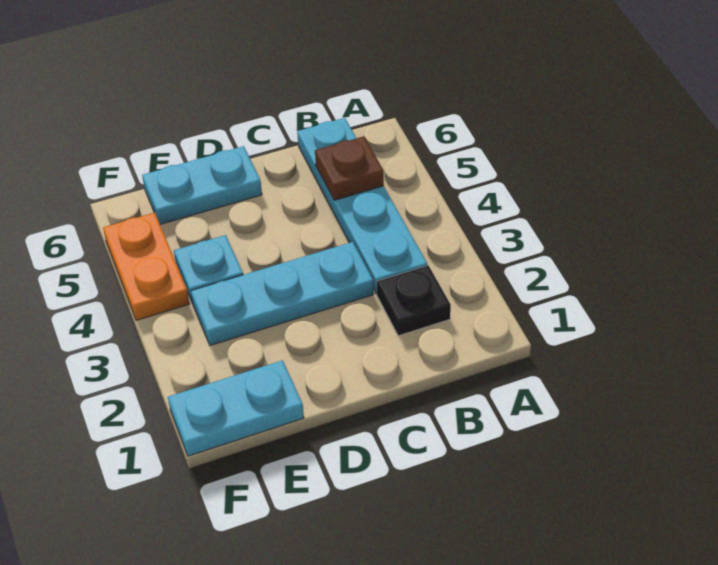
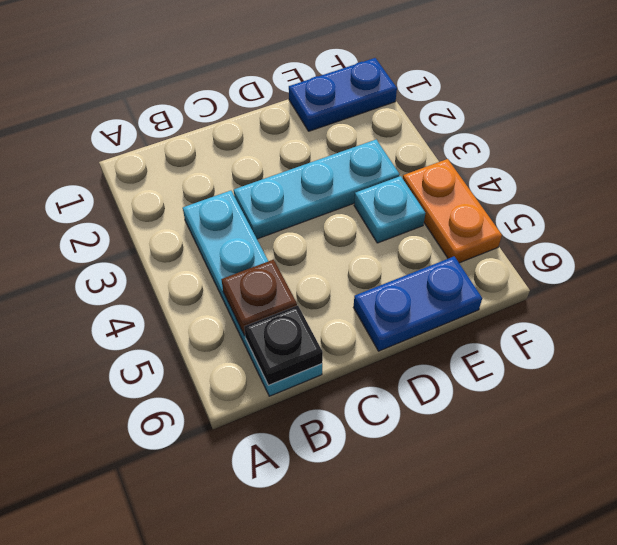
black 1x1 plate [377,265,451,336] -> black 1x1 plate moved to [244,305,323,385]
cyan 1x2 plate [142,146,262,224] -> blue 1x2 plate [354,256,482,351]
cyan 1x2 plate [168,360,304,456] -> blue 1x2 plate [289,58,397,131]

